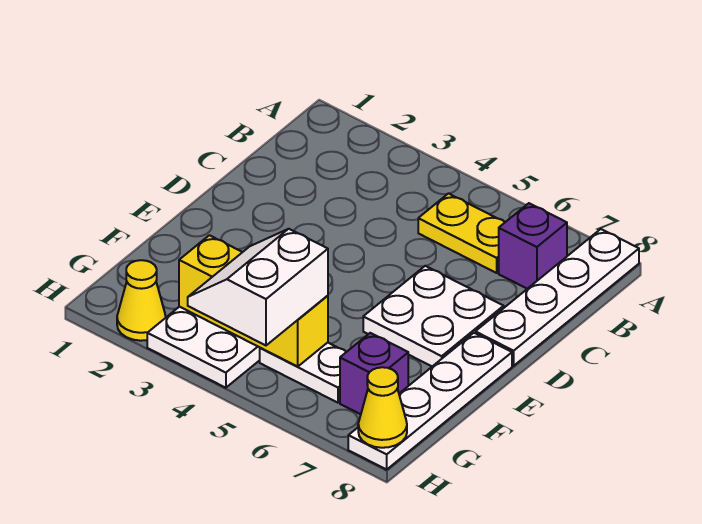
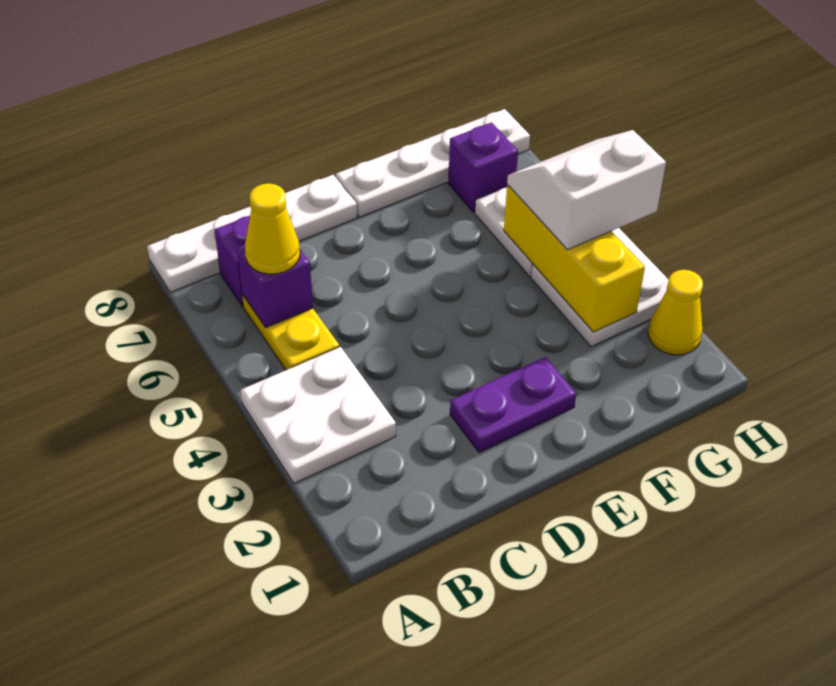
none -> purple 1x1 brick [237,245,313,328]
none -> purple 1x2 plate [450,357,576,453]
white 2x2 plate [363,266,504,366] -> white 2x2 plate moved to [241,347,396,483]
white 2x2 slope [188,229,328,345] -> white 2x2 slope turned to [507,130,666,250]
yellow 1x1 cone [358,367,407,448] -> yellow 1x1 cone moved to [245,184,300,274]

